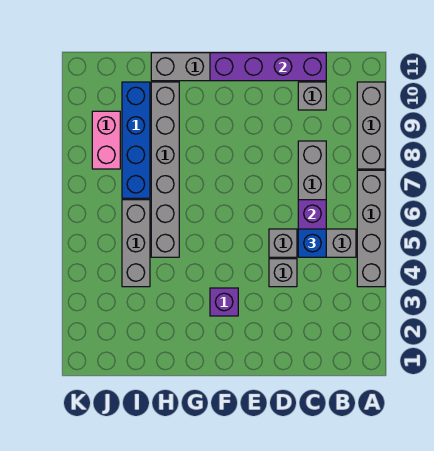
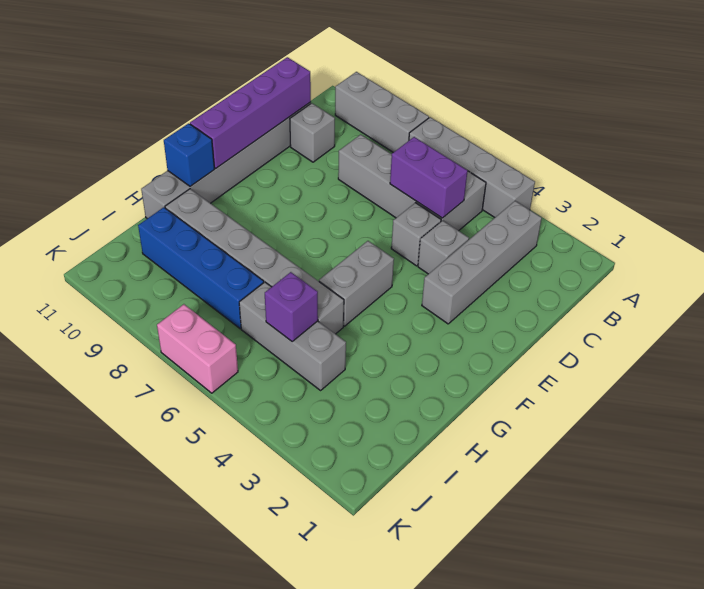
none -> grey 1x4 brick [422,201,542,324]
blue 1x1 brick [298,229,326,257] -> blue 1x1 brick moved to [164,123,214,186]
purple 1x1 brick [210,288,238,316] -> purple 1x1 brick moved to [265,272,318,341]
none -> grey 1x2 brick [319,241,394,326]
pink 1x2 brick [92,111,120,169] -> pink 1x2 brick moved to [157,304,238,393]

